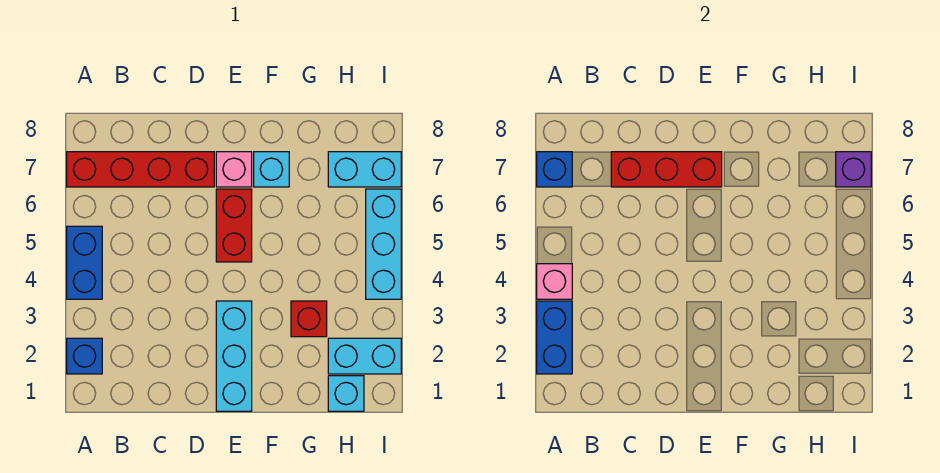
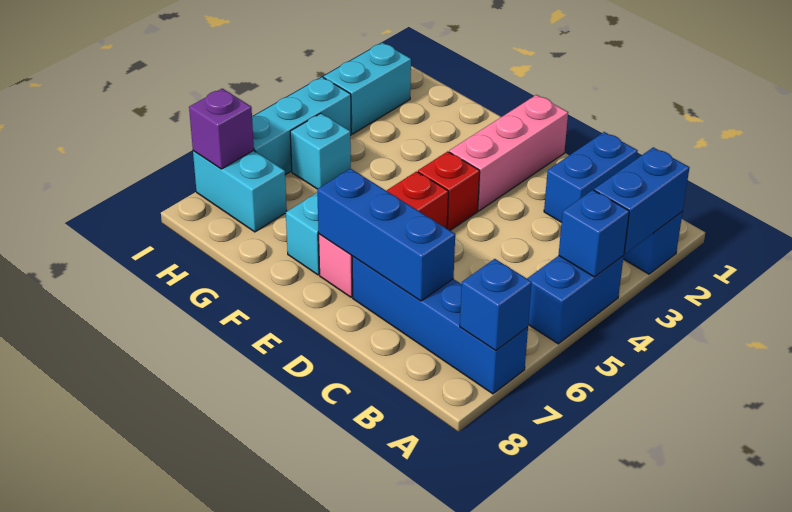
pink 1x1 brick [537,264,572,299] -> blue 1x1 brick [559,190,629,277]
red 1x4 brick [67,152,214,187] -> blue 1x4 brick [352,256,528,394]
none -> blue 1x2 brick [544,132,638,222]
red 1x3 brick [611,152,722,187] -> blue 1x3 brick [317,169,455,301]
cyan 1x3 brick [216,301,252,411] -> pink 1x3 brick [449,95,568,211]
red 1x1 brick [291,301,327,337] -> red 1x1 brick moved to [418,151,480,230]
cyan 1x1 brick [328,376,364,411] -> cyan 1x1 brick moved to [290,113,351,189]
cyan 1x2 brick [328,338,401,374] -> cyan 1x2 brick turned to [324,43,411,134]

